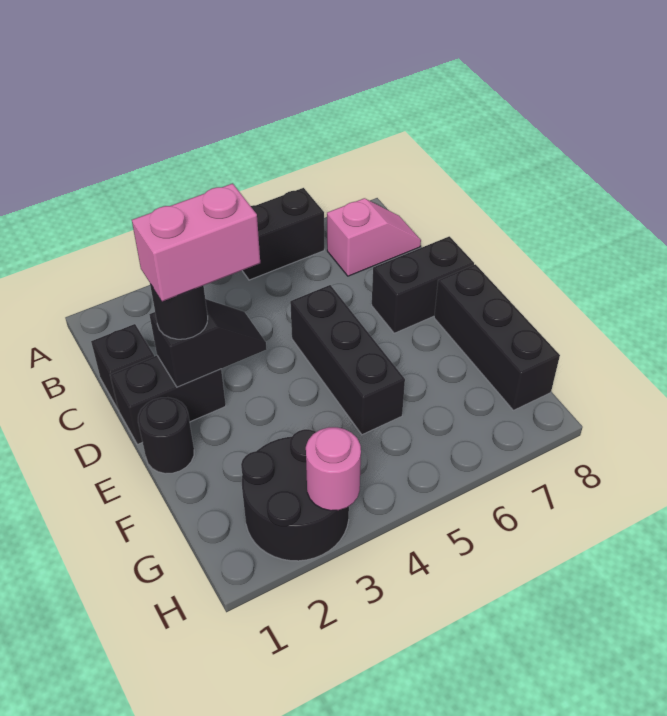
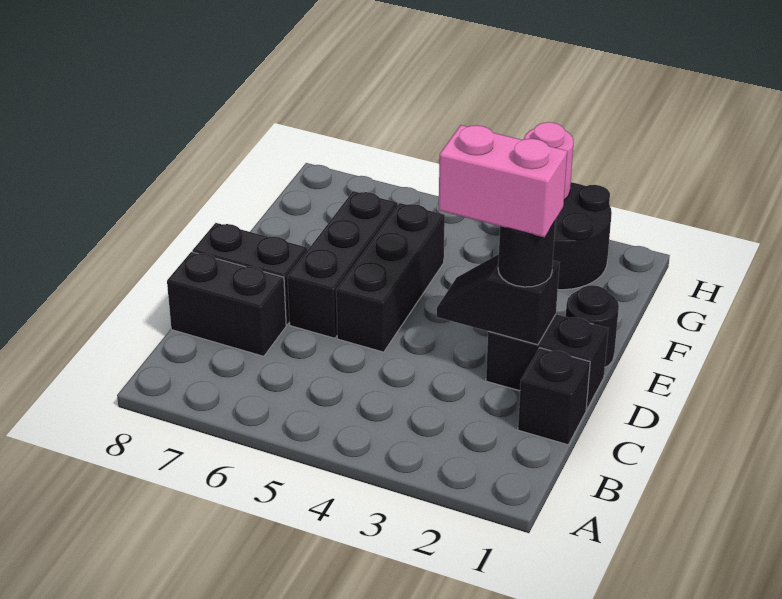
black 1x2 brick [242,188,324,280] -> black 1x2 brick moved to [167,252,286,356]
pink 1x2 slope [327,198,421,276] -> none
black 1x3 brick [434,264,560,410] -> black 1x3 brick moved to [288,191,397,338]

